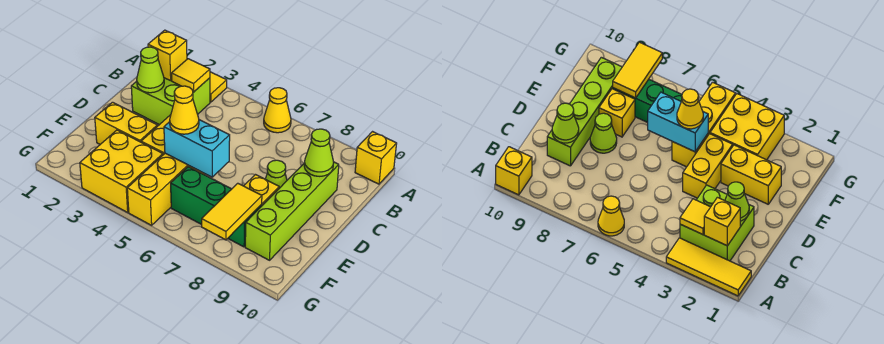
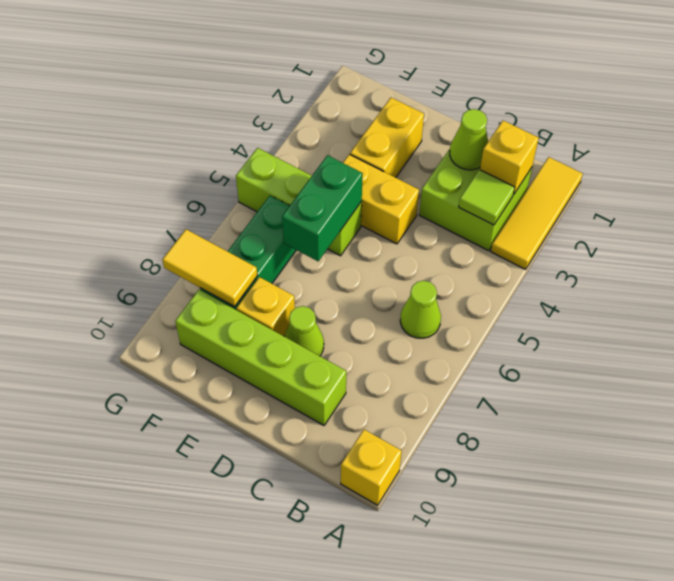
yellow 1x1 cone [264,88,291,133] -> none
yellow 1x1 tile [172,59,210,92] -> lime 1x1 tile [459,170,515,225]
lime 1x1 cone [304,129,334,176] -> lime 1x1 cone moved to [400,281,441,338]
yellow 1x3 brick [127,153,205,225] -> lime 1x3 brick [236,148,362,256]
cyan 1x2 brick [164,120,230,177] -> green 1x2 brick [282,155,363,261]
yellow 1x1 cone [170,86,199,134] -> none
yellow 2x2 brick [80,130,163,212] -> none

